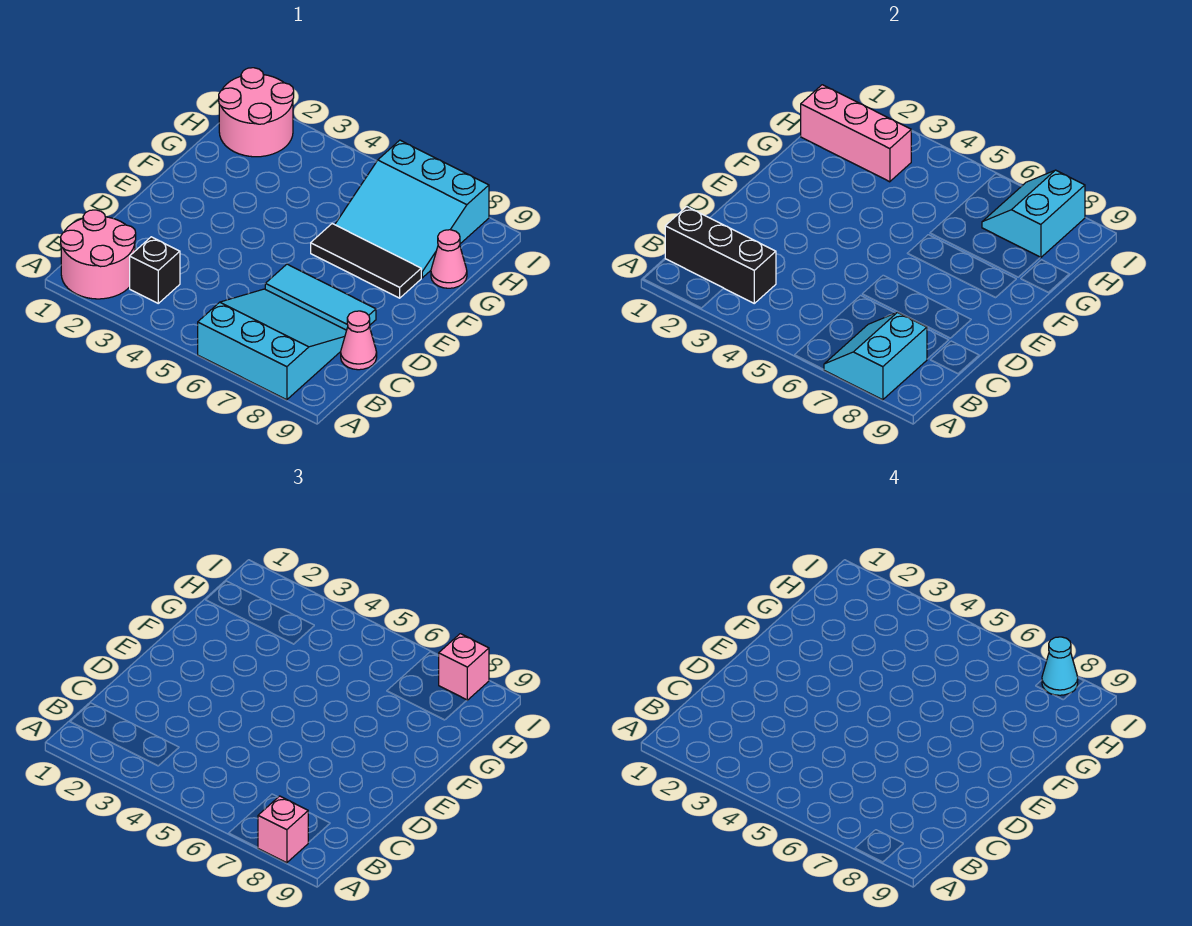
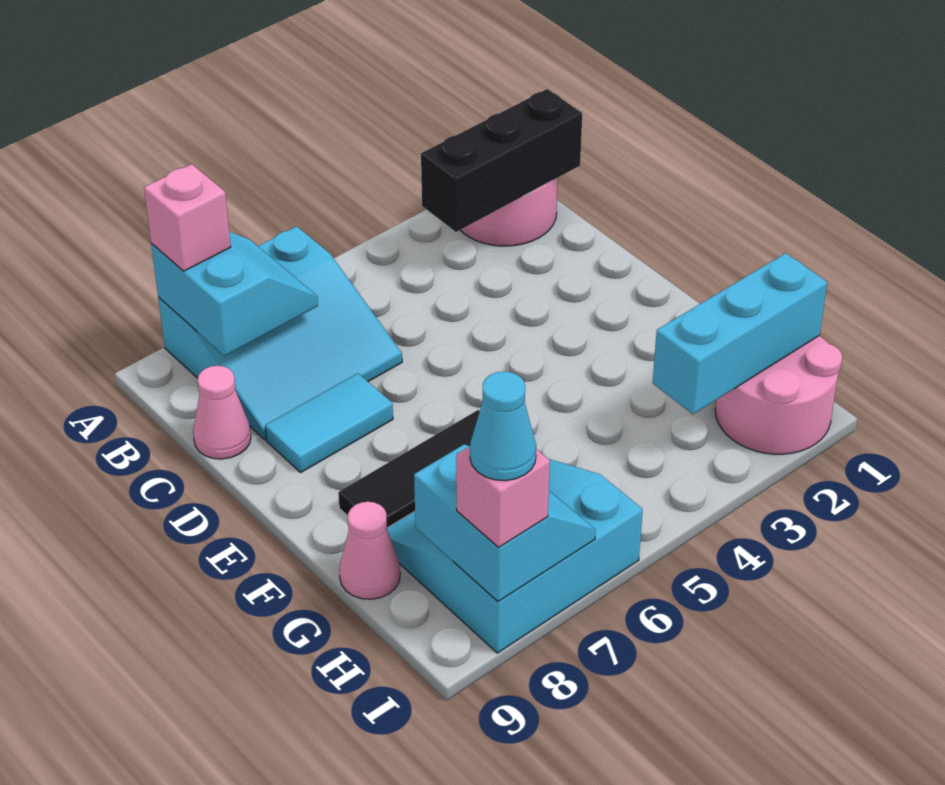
black 1x1 brick [130,237,180,303] -> none
cyan 1x3 tile [265,264,376,330] -> cyan 1x2 tile [265,373,393,472]
pink 1x3 brick [801,85,911,182] -> cyan 1x3 brick [653,253,827,414]

